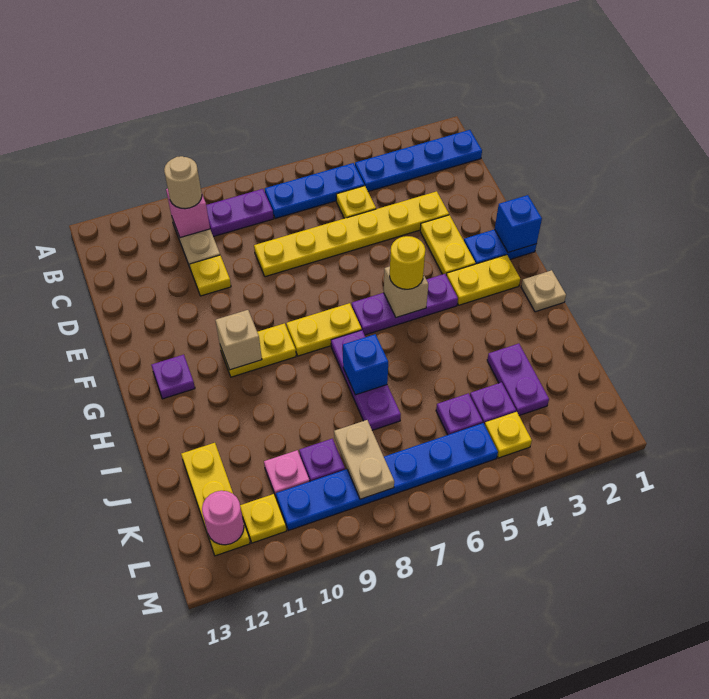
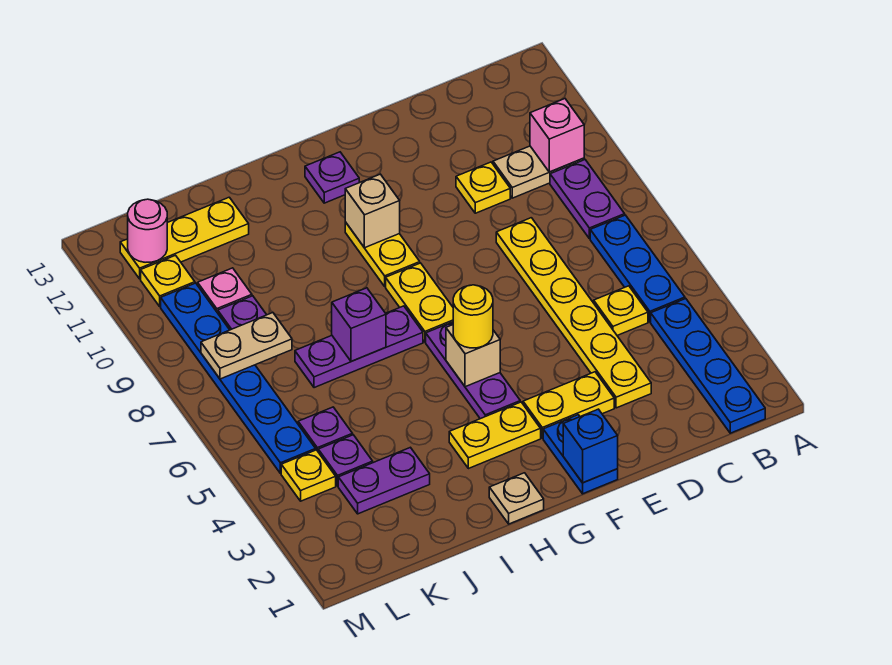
tan 1x1 round brick [164,156,202,209] -> none
yellow 1x2 plate [446,255,520,305] -> yellow 1x2 plate turned to [449,402,541,469]
blue 1x1 brick [343,334,388,395] -> purple 1x1 brick [332,288,386,361]

